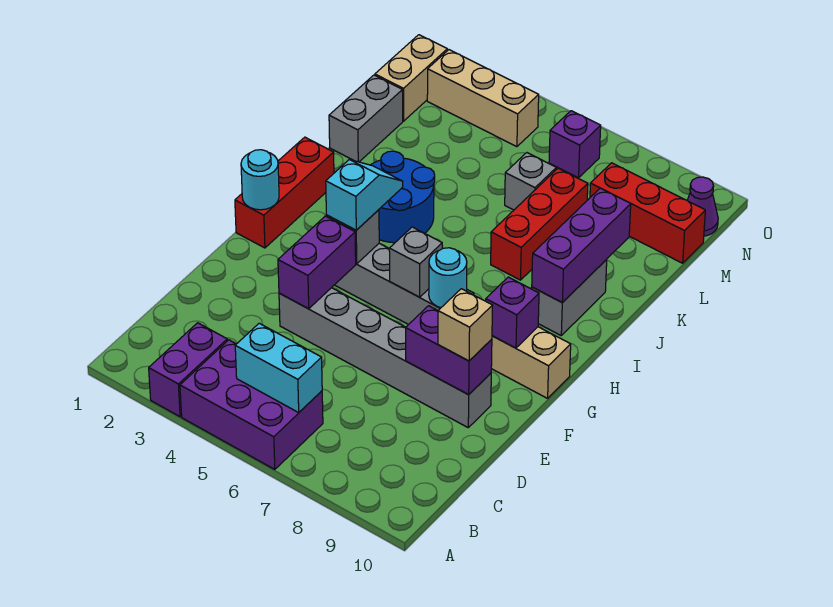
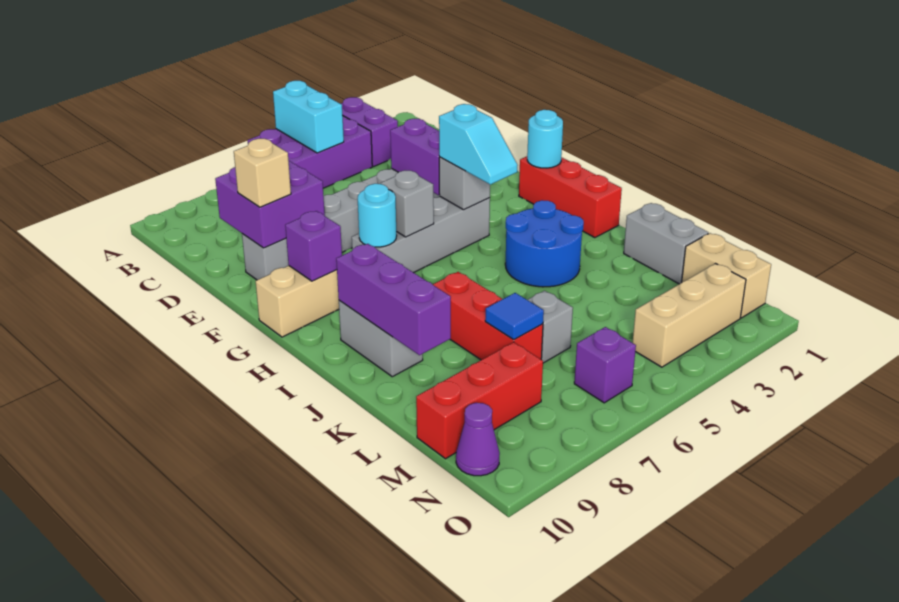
cyan 1x2 brick [235,323,322,412] -> cyan 1x2 brick turned to [273,81,344,153]
purple 1x2 brick [406,306,492,395] -> purple 2x2 brick [215,160,325,248]
none -> blue 1x1 tile [485,293,544,339]

